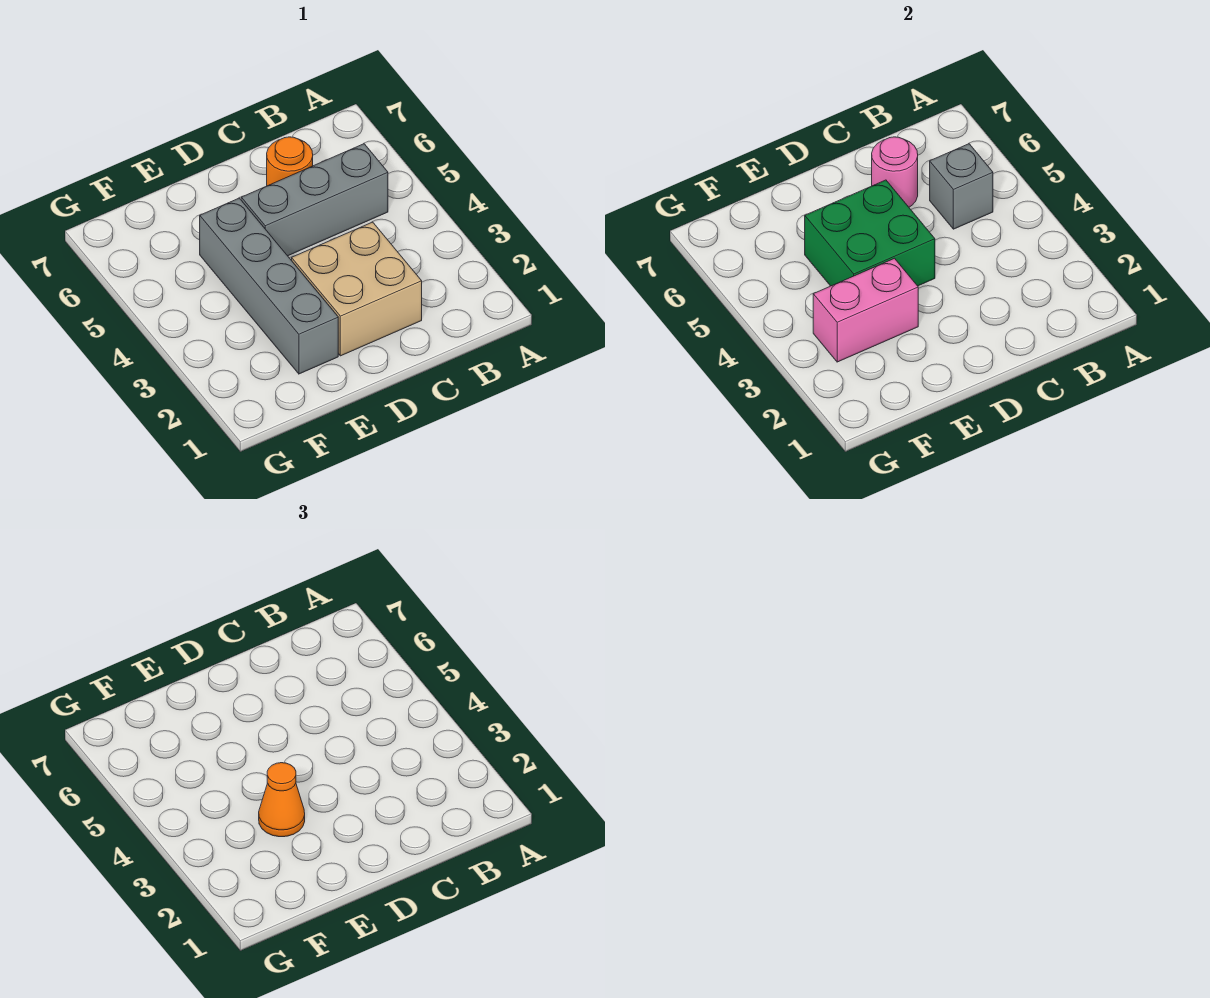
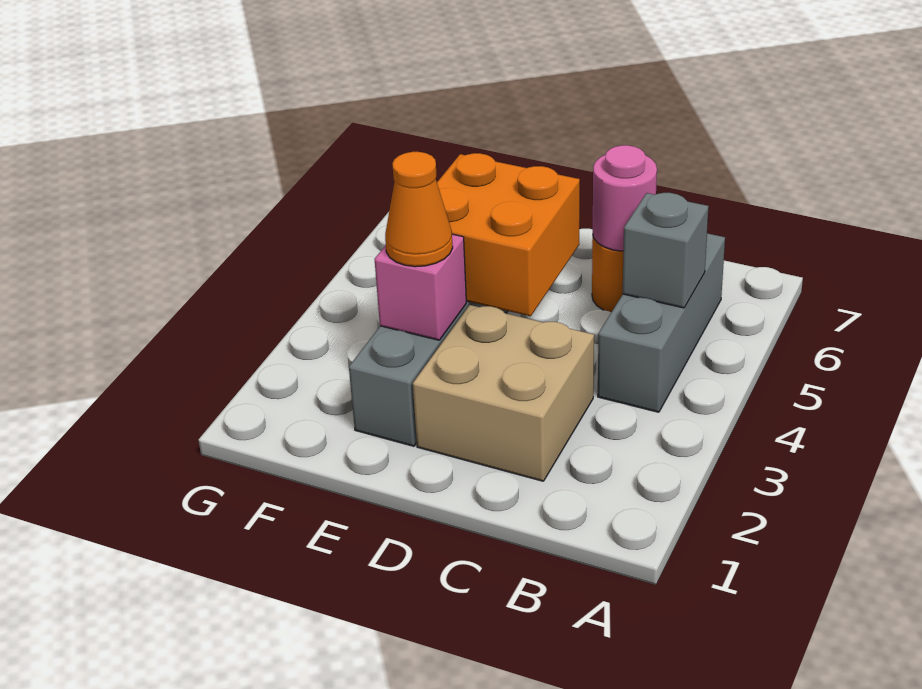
grey 1x3 brick [241,144,388,256] -> grey 1x3 brick turned to [598,233,725,412]
green 2x2 brick [805,180,935,286] -> orange 2x2 brick [437,153,580,316]
pink 1x2 brick [813,258,918,362] -> pink 1x1 brick [375,234,466,340]

